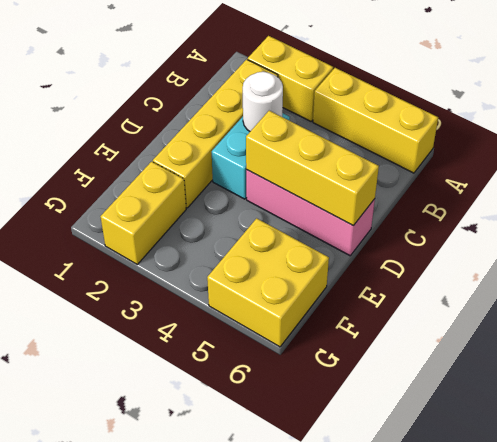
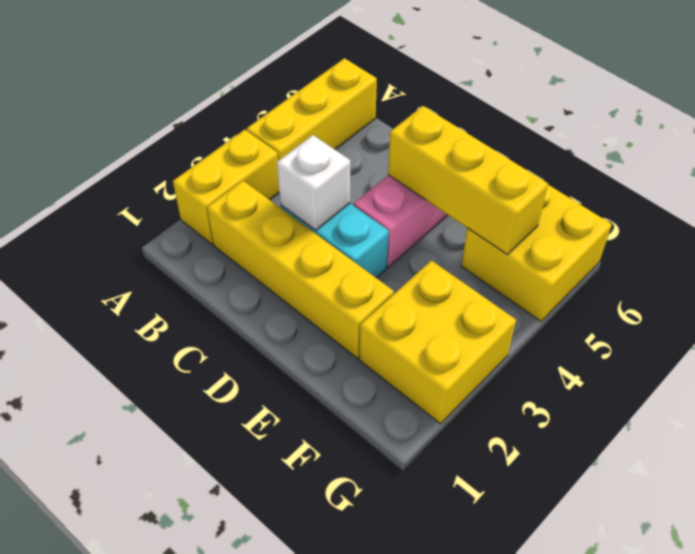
white 1x1 round brick [243,72,283,131] -> white 1x1 brick [277,135,350,230]
yellow 1x3 brick [246,111,379,226] -> yellow 1x3 brick turned to [388,106,548,254]
yellow 1x2 brick [101,162,186,264] -> yellow 2x2 brick [359,260,516,424]

